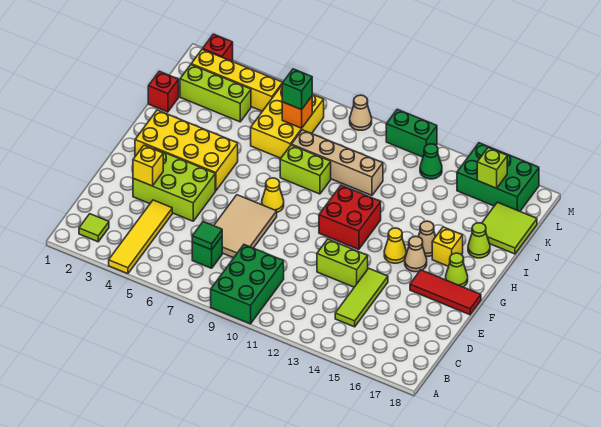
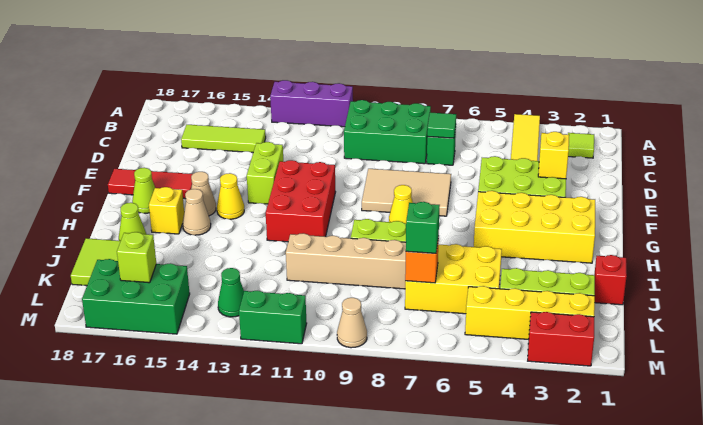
green 2x3 brick [211,245,284,324] -> green 2x3 brick turned to [344,100,431,164]
none -> purple 1x3 brick [270,80,353,127]
lime 1x3 tile [335,268,388,327] -> lime 1x3 tile turned to [181,125,266,152]
tan 2x3 tile [214,195,277,258] -> tan 2x3 tile turned to [362,169,451,216]
lime 1x2 brick [317,239,368,287] -> lime 1x2 brick turned to [247,142,283,204]
red 2x2 brick [319,185,381,249] -> red 2x3 brick [266,160,335,242]
yellow 2x3 brick [251,86,324,158] -> yellow 2x3 brick turned to [405,244,502,314]
red 1x1 brick [203,34,233,61] -> red 1x2 brick [528,312,594,366]

